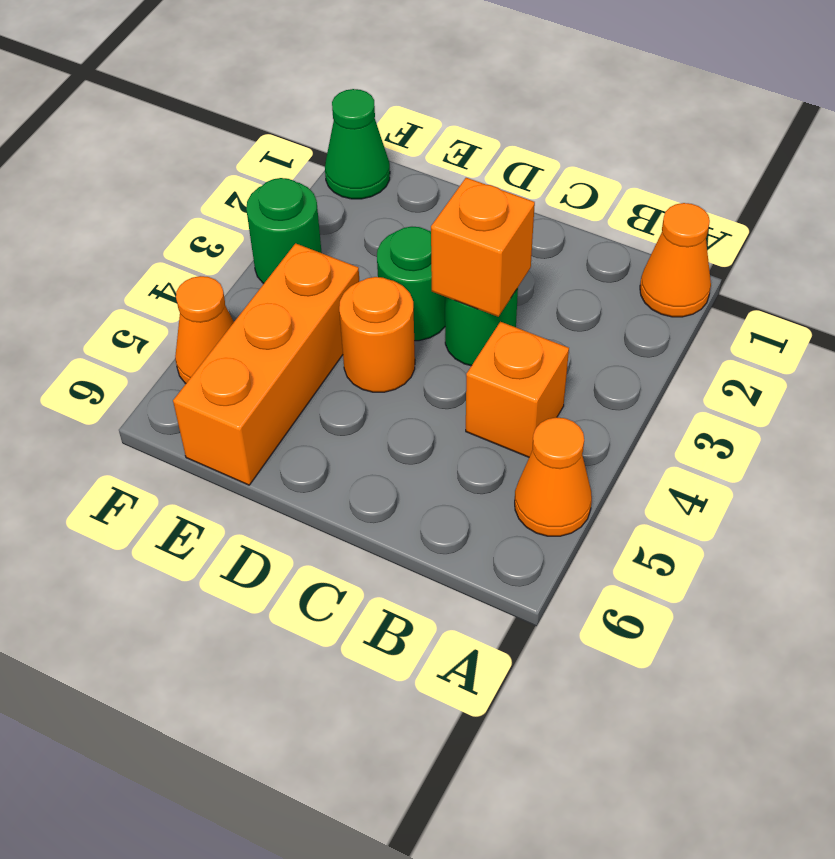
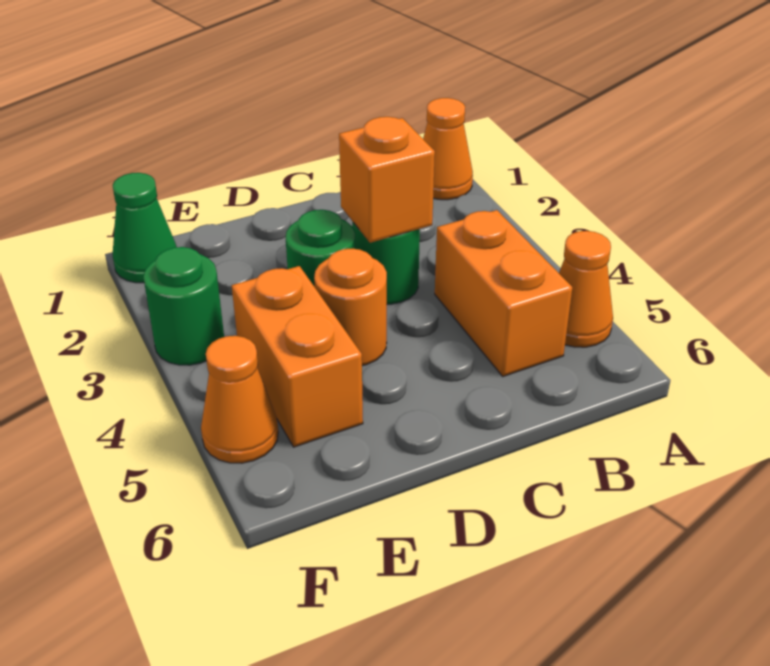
orange 1x1 brick [466,322,569,457] -> orange 1x2 brick [435,210,572,376]
orange 1x3 brick [173,243,359,485] -> orange 1x2 brick [232,266,363,447]

